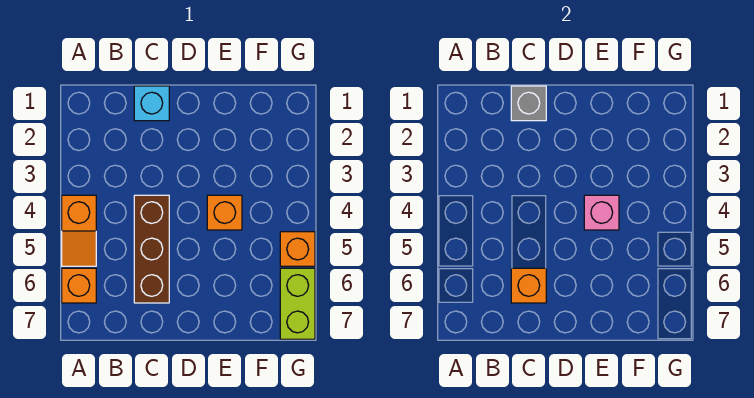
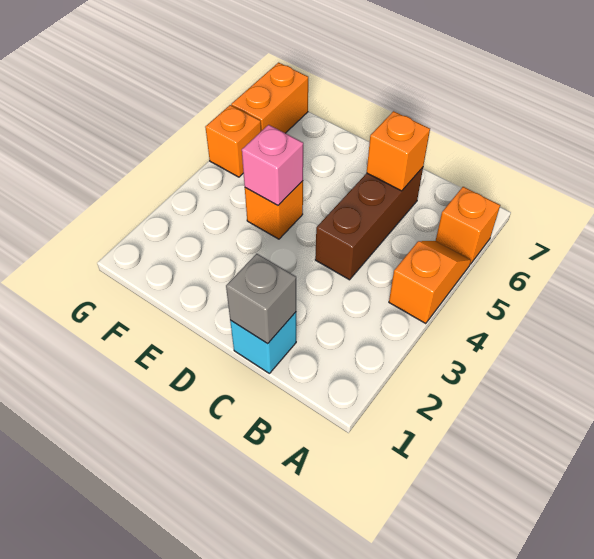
lime 1x2 brick [280,268,315,339] -> orange 1x2 brick [231,63,308,133]

